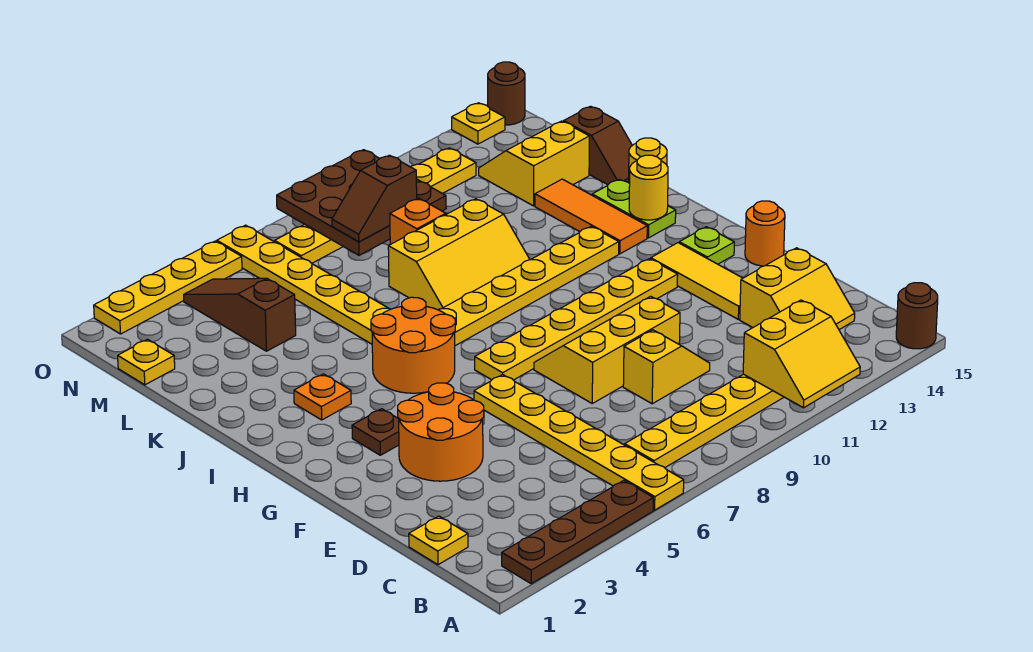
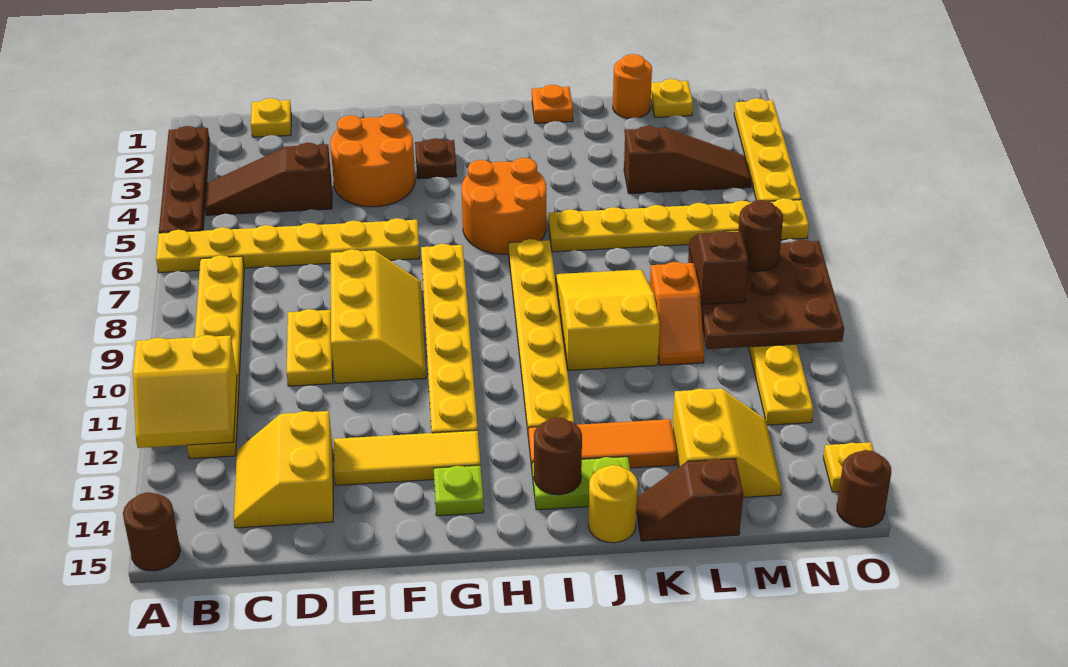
yellow 2x2 slope [743,300,860,408] -> yellow 2x2 slope turned to [133,335,237,448]
none -> brown 1x3 slope [205,143,332,215]
yellow 1x2 slope [623,330,710,404] -> yellow 1x2 plate [287,309,333,386]
orange 1x1 round brick [745,201,785,266] -> orange 1x1 round brick moved to [613,54,652,118]
orange 1x1 plate [294,374,351,420] -> orange 1x1 plate moved to [532,85,573,123]
yellow 1x1 round brick [629,155,668,220] -> brown 1x1 round brick [534,417,582,495]
yellow 2x3 slope [388,199,530,310] -> yellow 2x3 slope turned to [556,269,660,370]
none -> brown 1x1 round brick [738,200,783,271]

